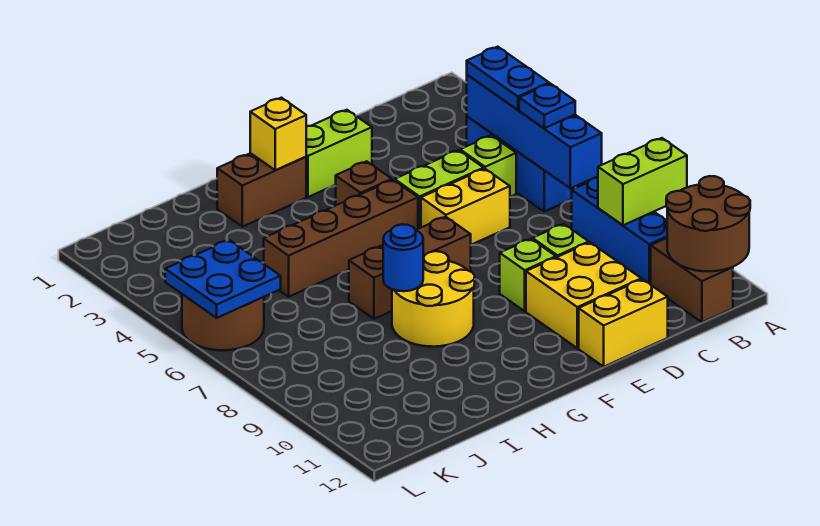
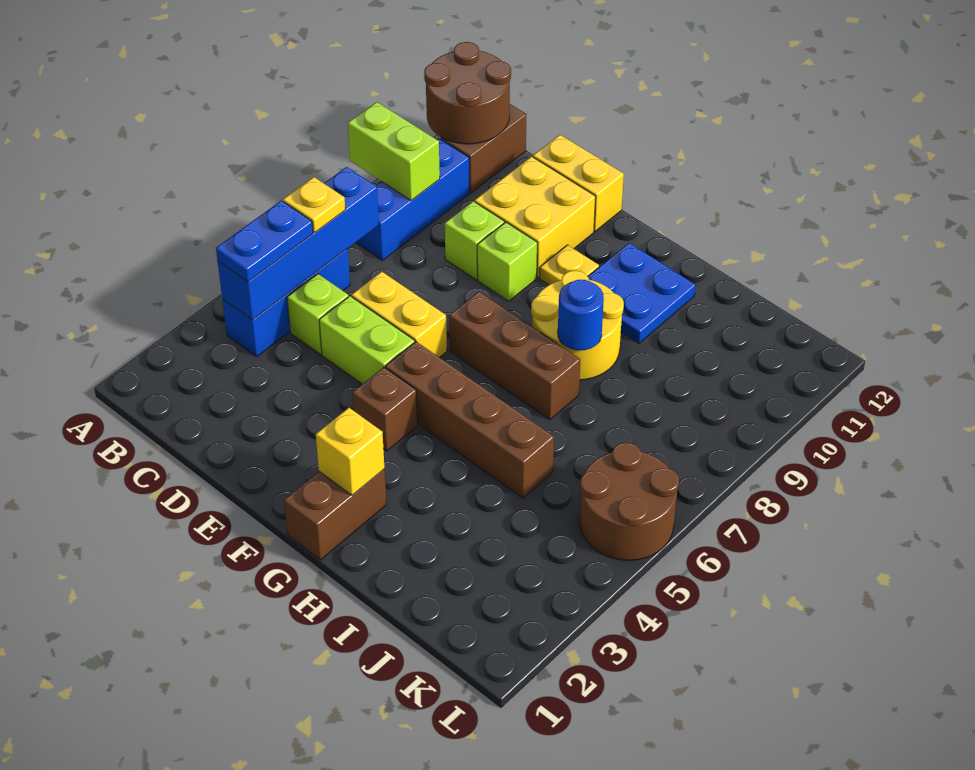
blue 1x1 plate [519,83,575,128] -> yellow 1x1 plate [283,177,345,232]
lime 1x2 brick [306,110,372,197] -> none
none -> yellow 1x1 plate [540,245,599,285]
brown 1x2 brick [217,153,306,227] -> brown 1x2 brick turned to [284,469,386,560]
blue 2x2 plate [165,240,281,318] -> blue 2x2 plate moved to [588,243,695,343]

